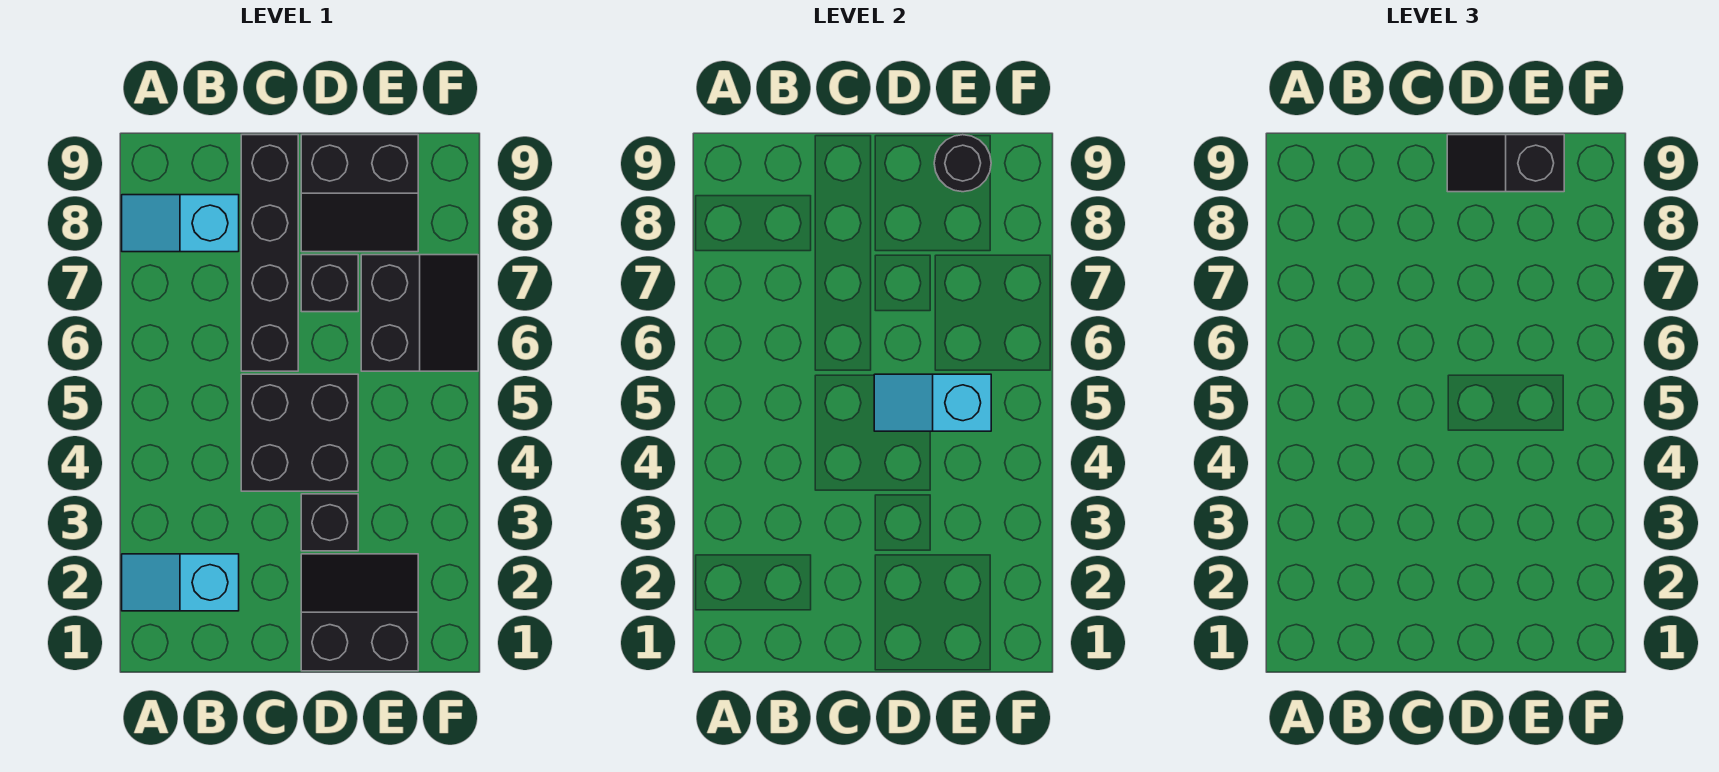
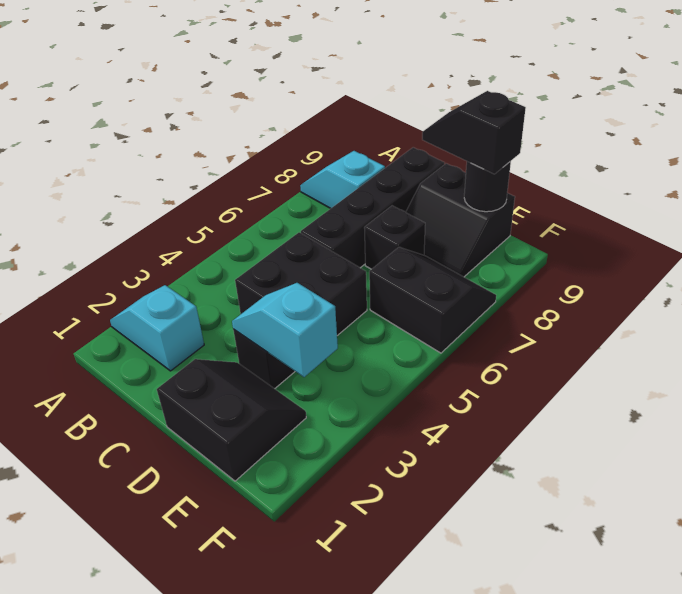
cyan 1x2 slope [874,374,991,431] -> cyan 1x2 slope moved to [232,283,338,377]
black 2x2 slope [361,255,478,371] -> black 2x2 slope turned to [369,247,496,353]

